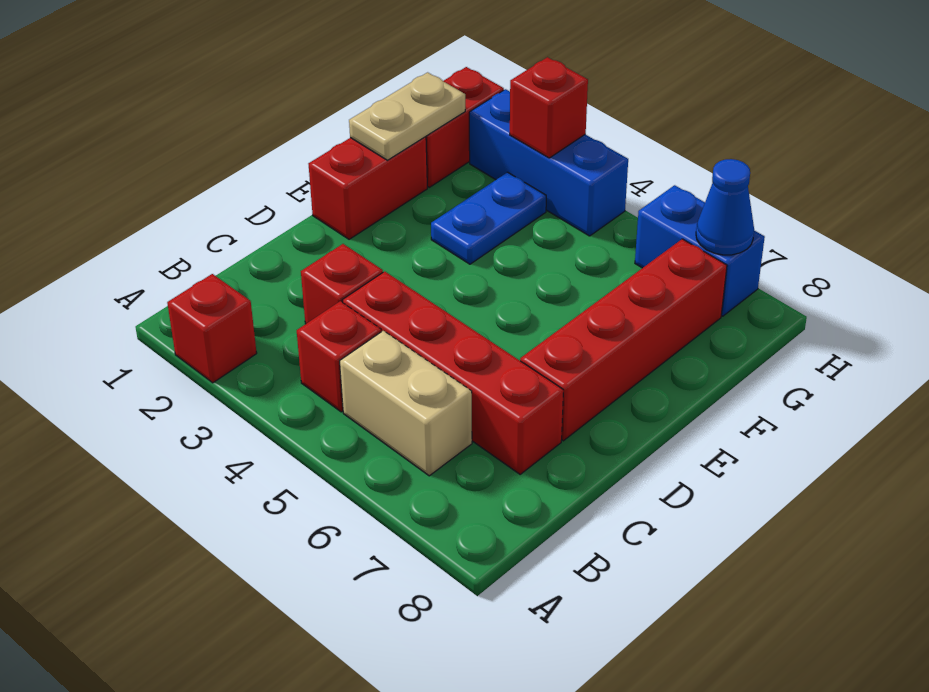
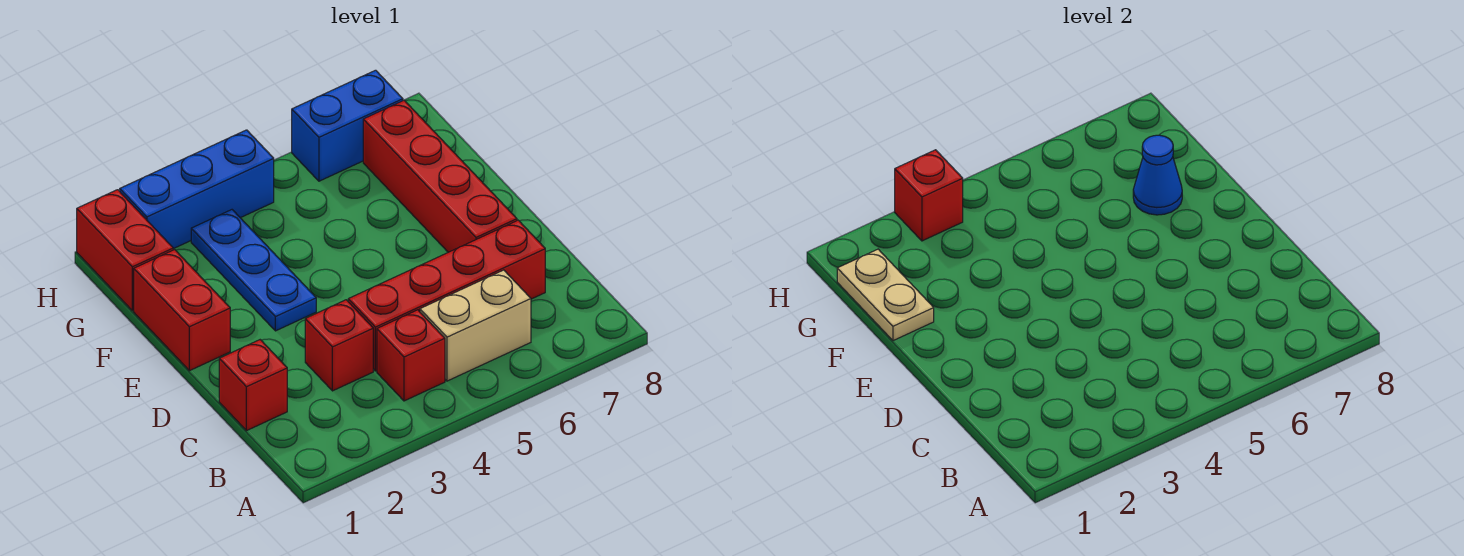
red 1x1 brick [167,274,257,383] -> red 1x1 brick moved to [219,340,287,431]
blue 1x2 plate [431,172,546,264] -> blue 1x3 plate [191,210,316,331]
blue 1x1 cone [696,159,754,255] -> blue 1x1 cone moved to [1133,135,1182,215]

